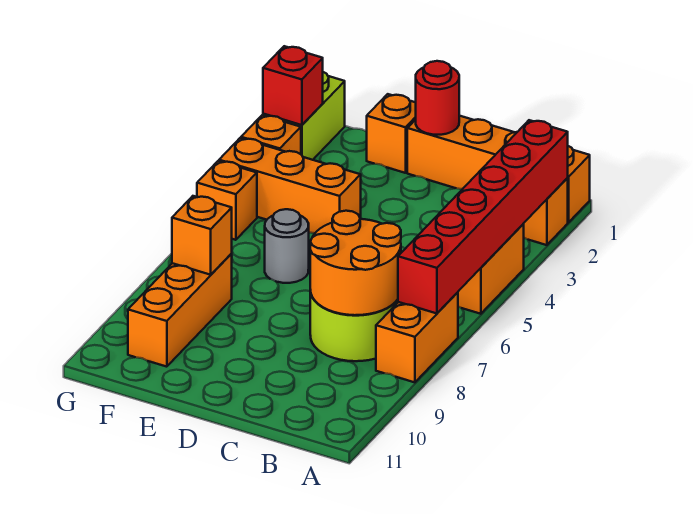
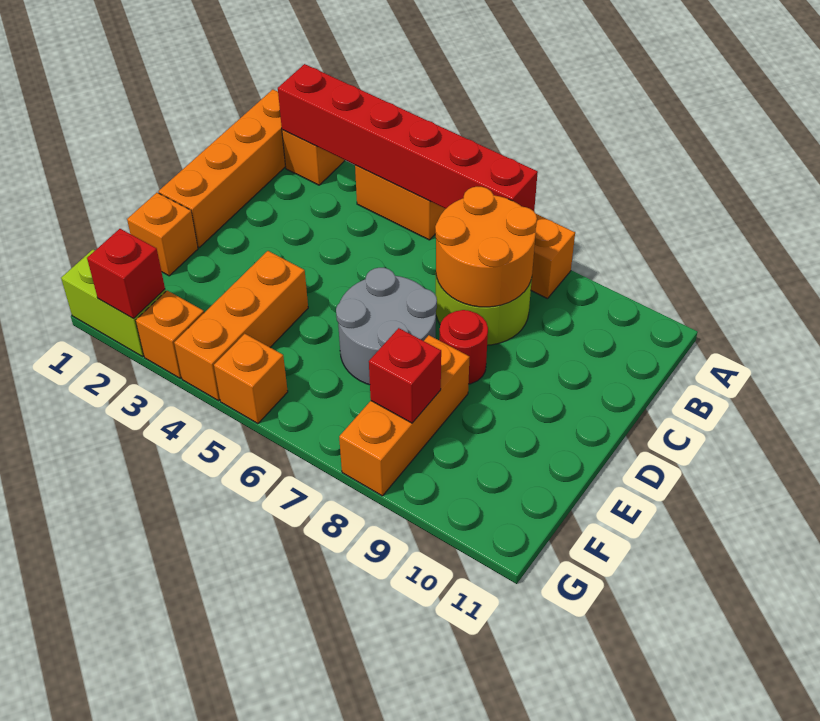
red 1x1 round brick [416,61,459,135] -> red 1x1 round brick moved to [439,310,488,384]
grey 1x1 round brick [265,209,309,283] -> grey 2x2 round brick [336,268,437,385]
orange 1x3 brick [128,254,232,367] -> orange 1x3 brick turned to [339,335,470,496]
orange 1x1 brick [172,196,232,275] -> red 1x1 brick [369,328,441,423]

